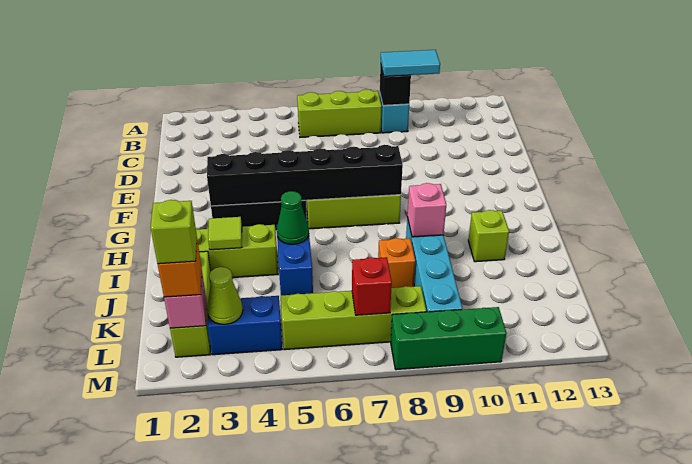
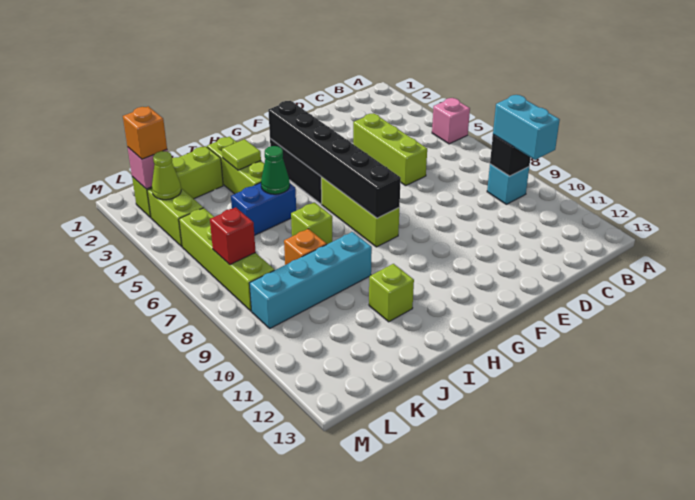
lime 1x3 brick [297,89,382,137] -> lime 1x3 brick moved to [353,113,427,186]
cyan 1x2 tile [381,50,440,76] -> cyan 1x2 brick [493,95,560,160]
pink 1x1 brick [407,183,446,237] -> pink 1x1 brick moved to [432,98,470,144]
lime 1x1 brick [151,200,197,264] -> lime 1x1 brick moved to [291,202,333,244]
blue 1x2 brick [208,296,282,355] -> lime 1x2 brick [147,188,203,246]
green 1x3 brick [391,307,507,370] -> none

